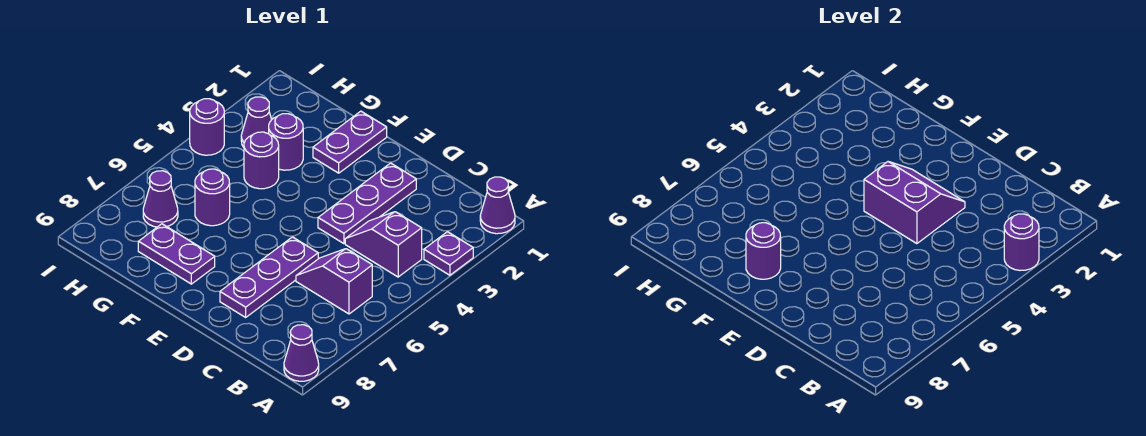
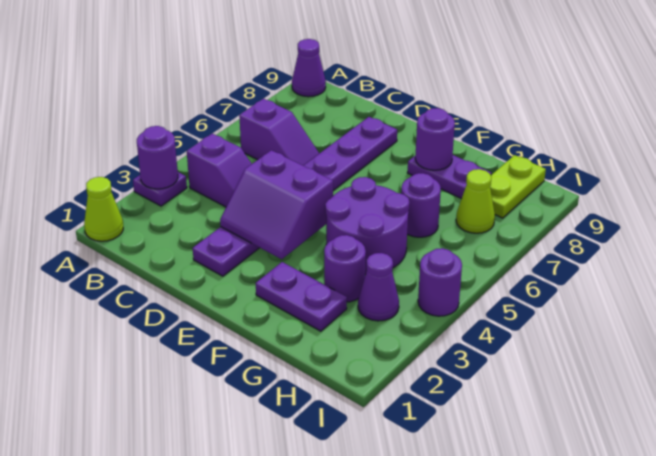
purple 1x1 cone [480,177,515,234] -> lime 1x1 cone [84,177,123,241]
purple 1x2 plate [313,111,387,173] -> purple 1x2 plate turned to [256,262,347,331]
purple 1x1 round brick [244,132,279,189] -> purple 2x2 round brick [325,177,409,274]
purple 1x1 cone [143,171,178,227] -> lime 1x1 cone [456,169,495,233]
none -> lime 1x2 plate [490,155,546,218]

